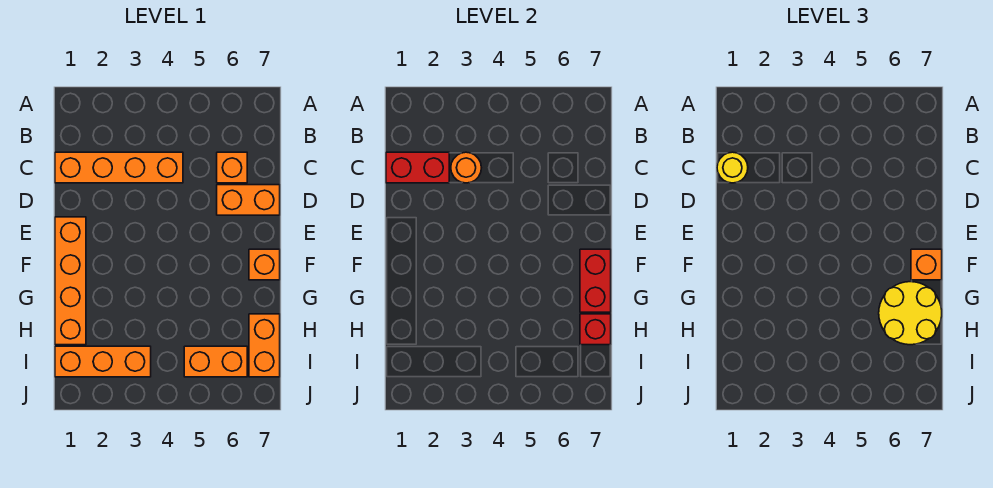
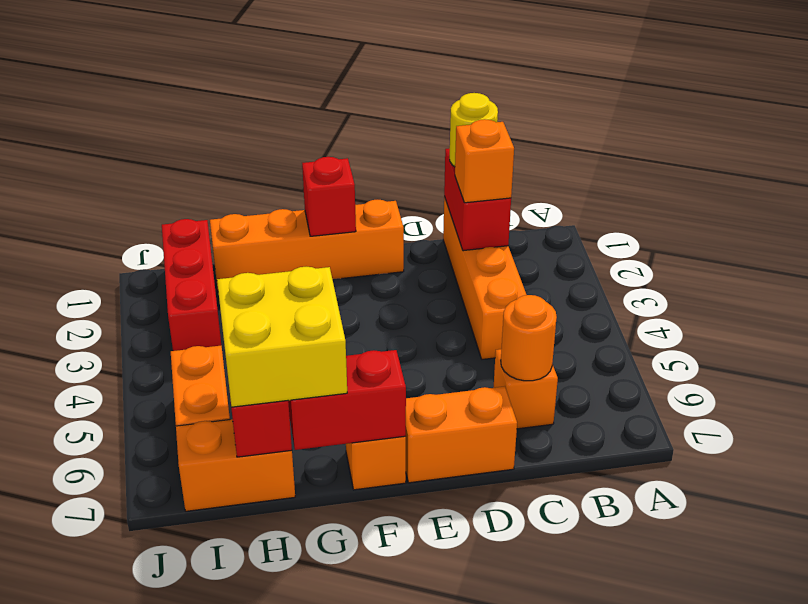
orange 1x1 round brick [451,152,481,183] -> orange 1x1 round brick moved to [501,295,557,381]
orange 1x2 brick [217,185,280,215] -> orange 1x2 brick turned to [406,386,517,483]
none -> red 1x1 brick [302,157,356,236]
orange 1x1 brick [911,249,942,280] -> orange 1x1 brick moved to [455,119,514,203]
yellow 2x2 round brick [879,282,942,345] -> yellow 2x2 brick [217,267,347,407]
orange 1x3 brick [55,346,151,377] -> red 1x3 brick [162,219,221,351]

